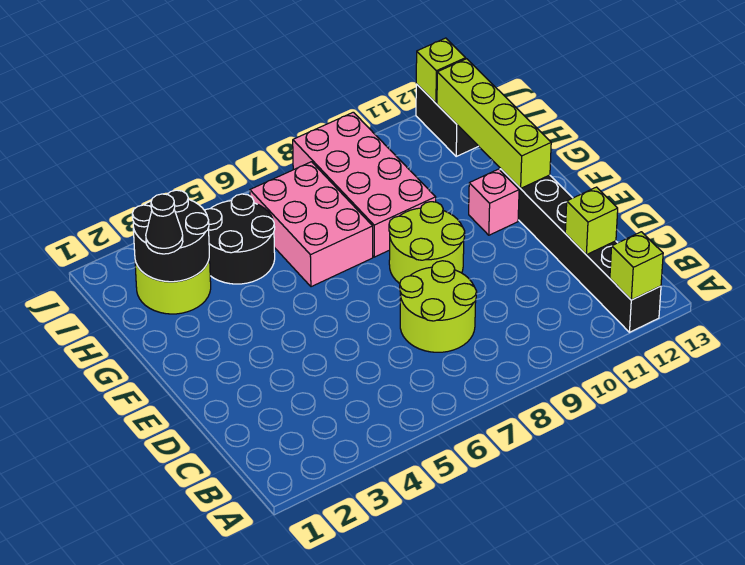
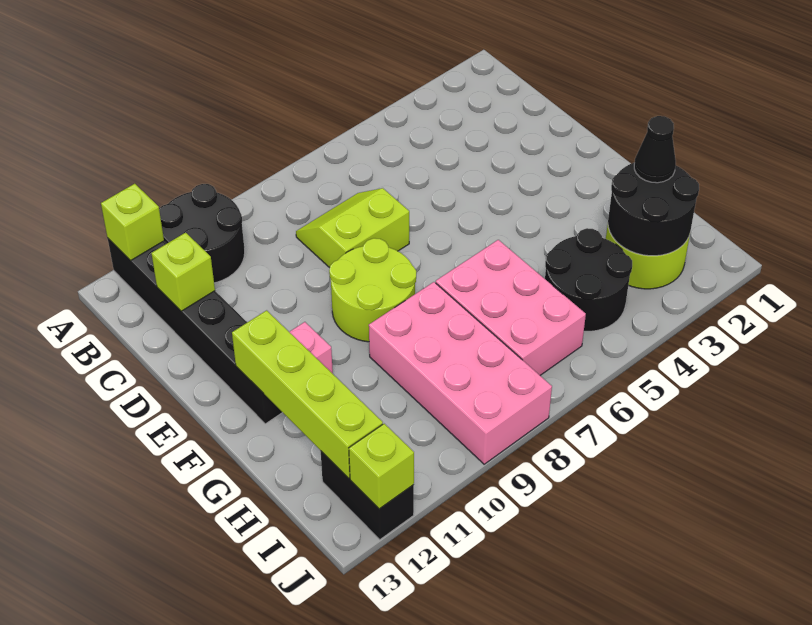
none -> black 2x2 round brick [159,184,245,283]
lime 2x2 round brick [400,261,477,352] -> lime 2x2 slope [296,188,409,268]

